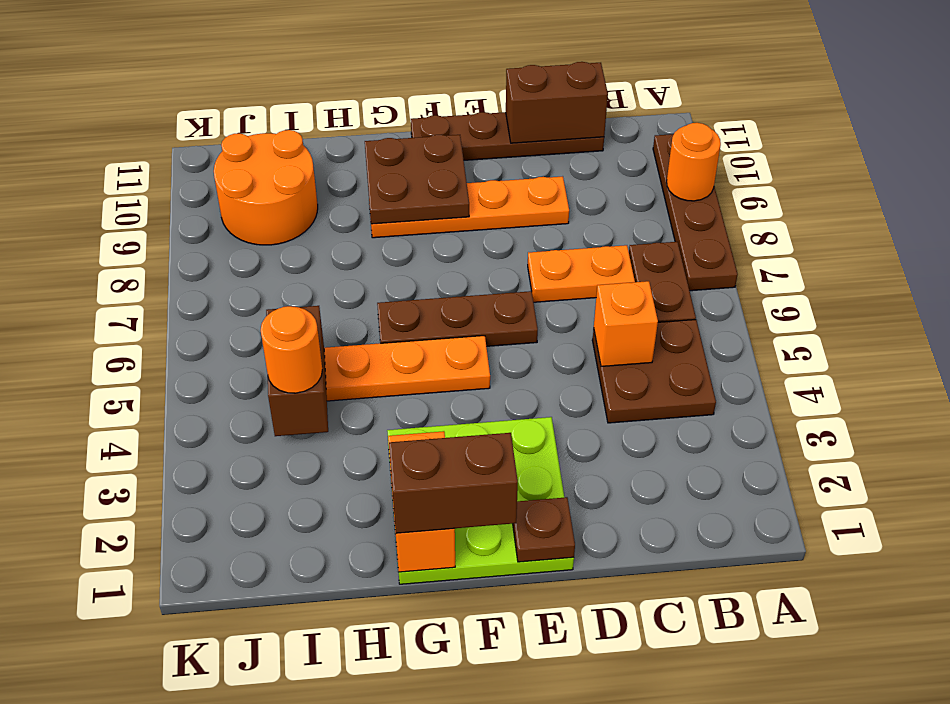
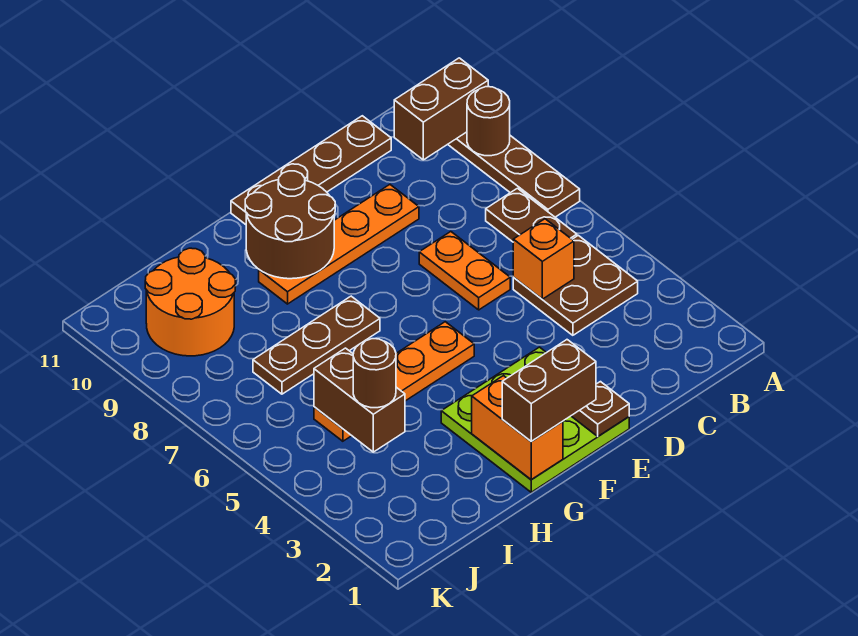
orange 1x1 round brick [667,123,721,201] -> brown 1x1 round brick [467,87,510,156]
orange 1x2 plate [528,245,635,302] -> orange 1x2 plate turned to [419,232,510,310]
brown 1x2 brick [506,62,608,143] -> brown 1x2 brick moved to [394,58,488,160]
brown 1x3 plate [377,291,538,346] -> brown 1x3 plate moved to [253,296,380,394]
brown 2x2 plate [365,135,469,224] -> brown 2x2 round brick [245,171,335,279]
orange 1x1 round brick [261,306,322,393] -> brown 1x1 round brick [353,339,396,408]

